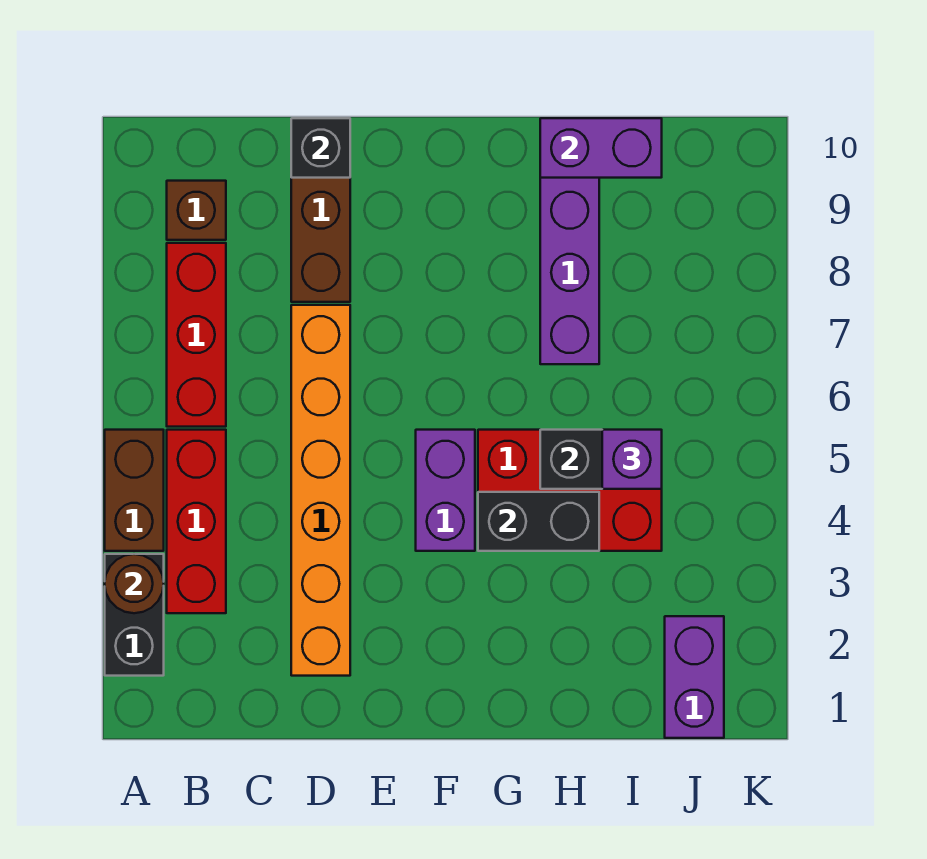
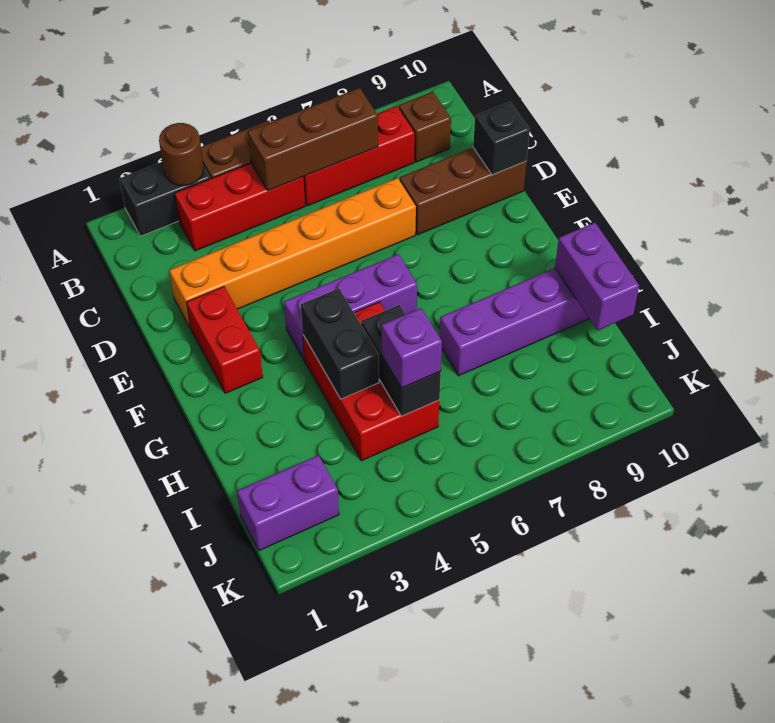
none -> brown 1x3 brick [248,88,378,191]
none -> red 1x2 brick [187,287,263,393]
purple 1x2 brick [416,430,475,551] -> purple 1x3 brick [284,254,417,360]

